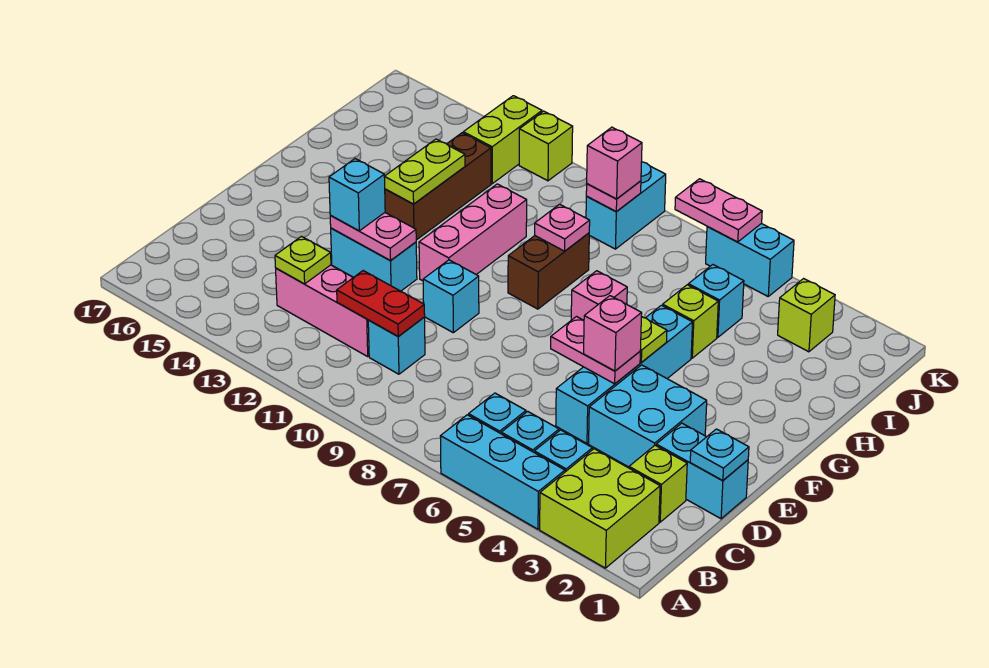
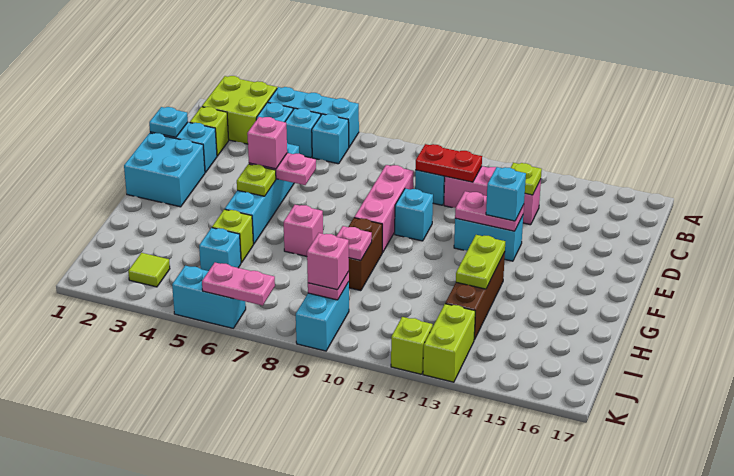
cyan 2x2 brick [589,365,707,467] -> cyan 2x2 brick moved to [124,133,205,207]
pink 1x3 brick [419,184,527,281] -> pink 1x3 brick moved to [354,165,414,252]
lime 1x1 brick [778,279,835,352] -> lime 1x1 tile [128,253,170,287]

